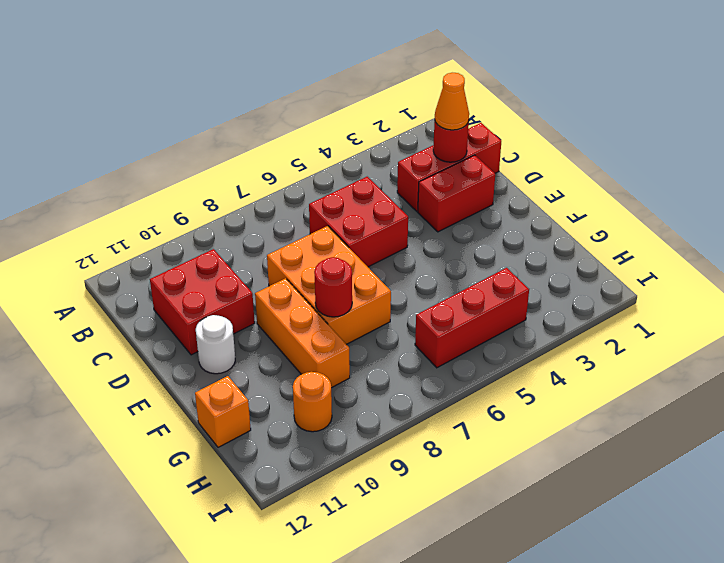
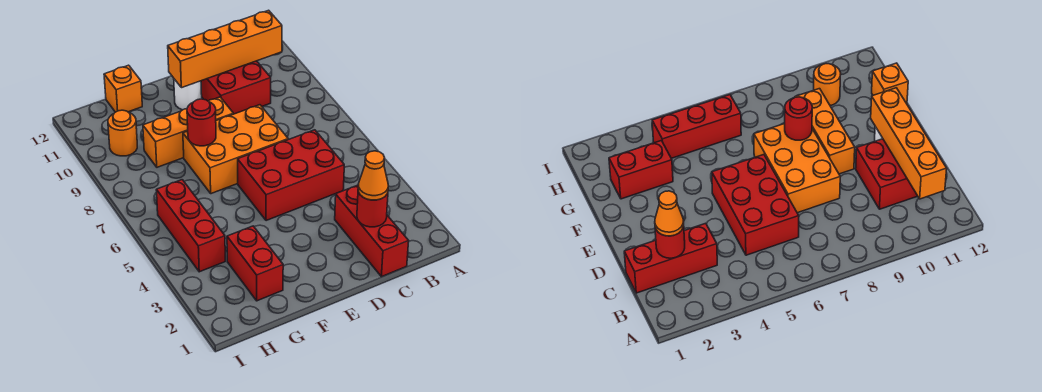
none -> orange 1x4 brick [168,10,282,88]
red 2x2 brick [309,177,408,267] -> red 2x3 brick [238,130,344,221]
red 1x2 brick [418,155,495,232] -> red 1x2 brick moved to [227,226,283,301]

